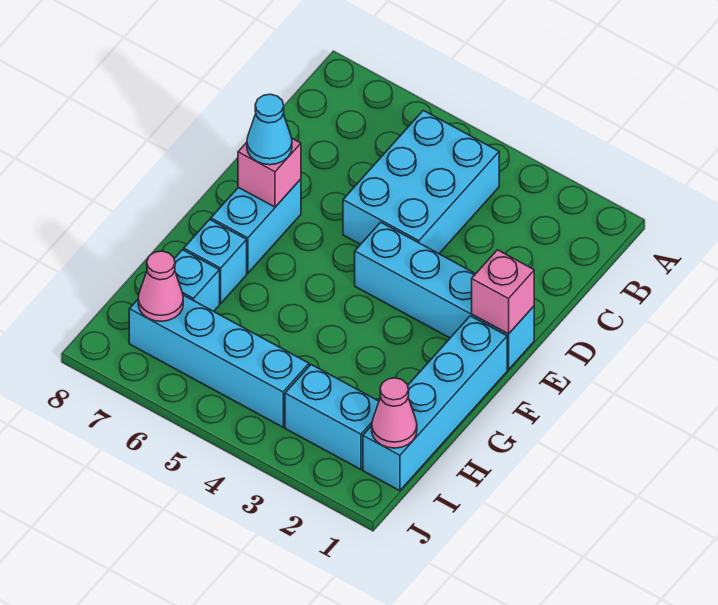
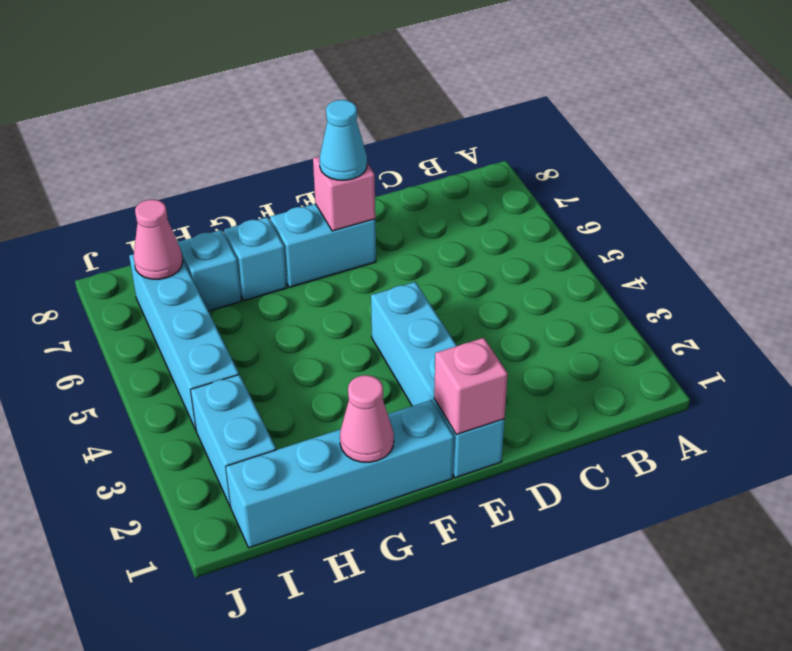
cyan 2x3 brick [343,110,499,254] -> none
pink 1x1 cone [372,378,417,448] -> pink 1x1 cone moved to [340,375,394,462]

